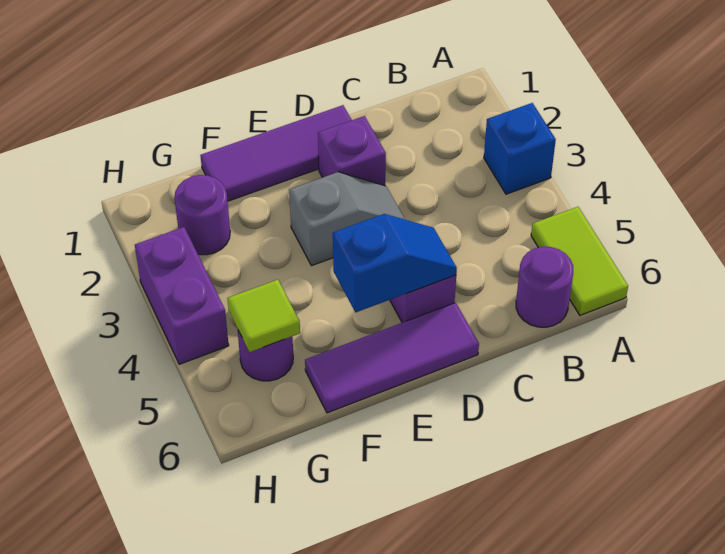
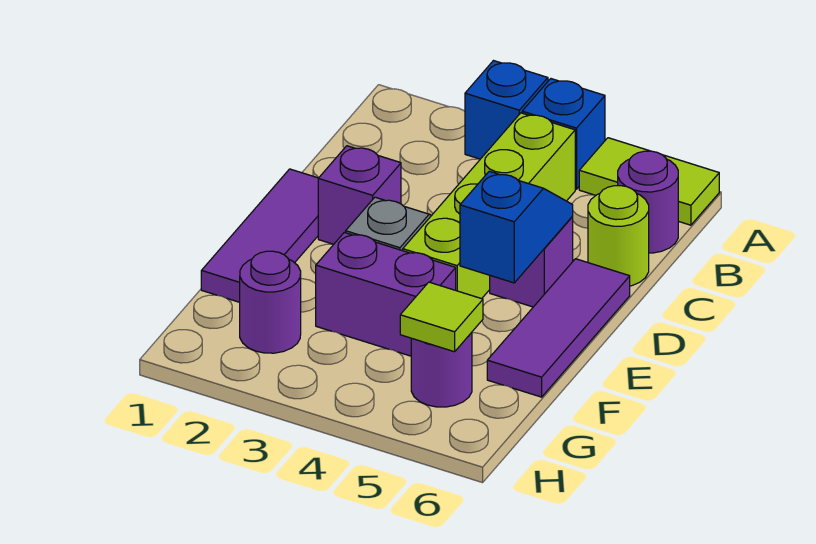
none -> blue 1x1 brick [522,79,605,189]
none -> lime 1x4 brick [403,113,575,299]
none -> lime 1x1 round brick [588,186,649,286]
purple 1x2 brick [135,227,229,364] -> purple 1x2 brick moved to [316,232,456,356]

